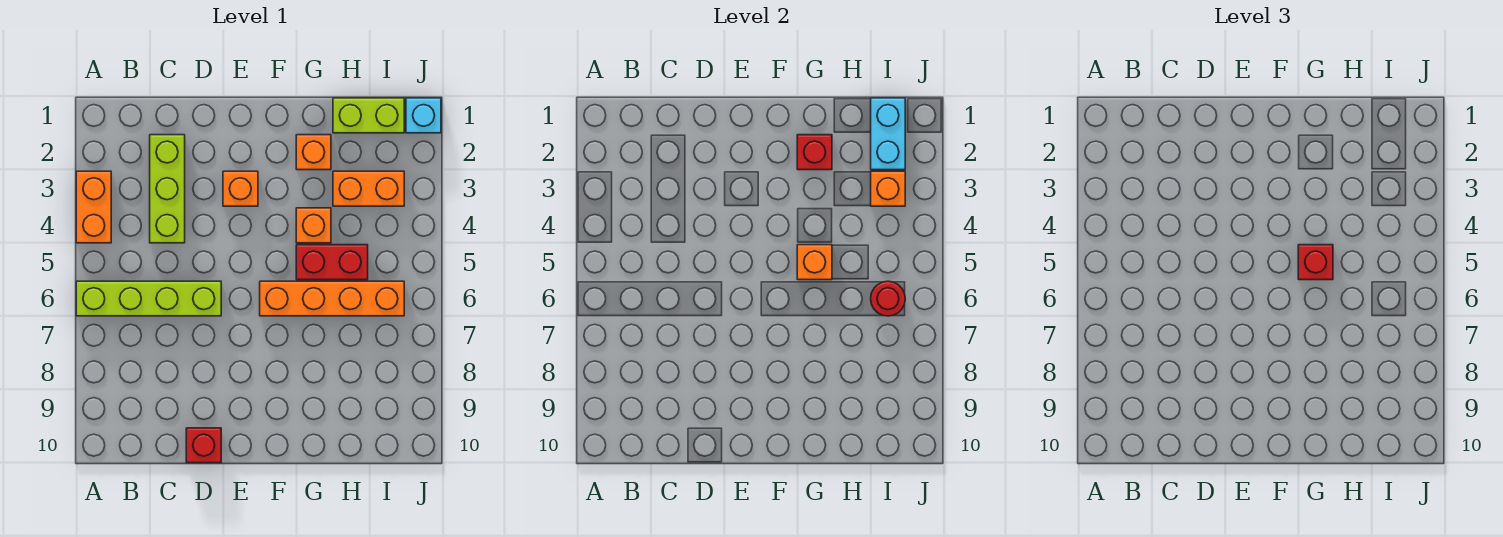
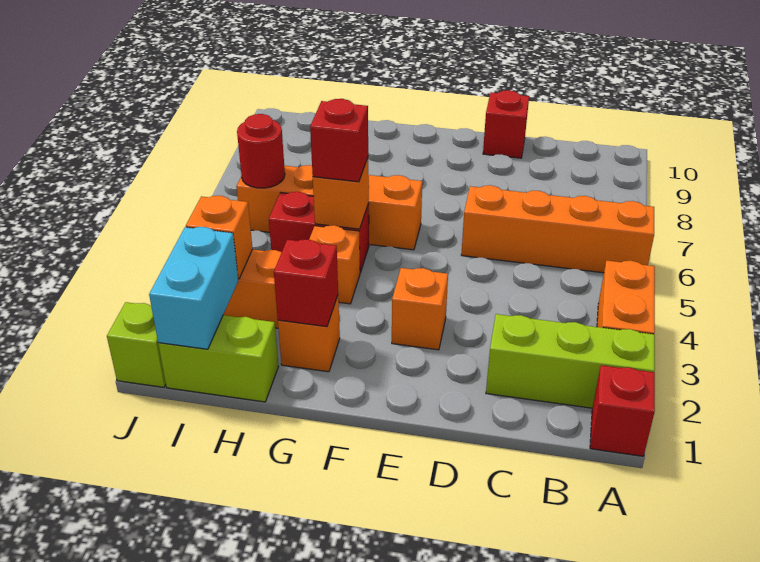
none -> red 1x1 brick [590,365,655,456]
lime 1x4 brick [76,281,221,316] -> orange 1x4 brick [461,185,654,273]
lime 1x3 brick [150,135,185,243] -> lime 1x3 brick turned to [486,314,655,408]
cyan 1x1 brick [406,98,441,133] -> lime 1x1 brick [107,302,166,387]

